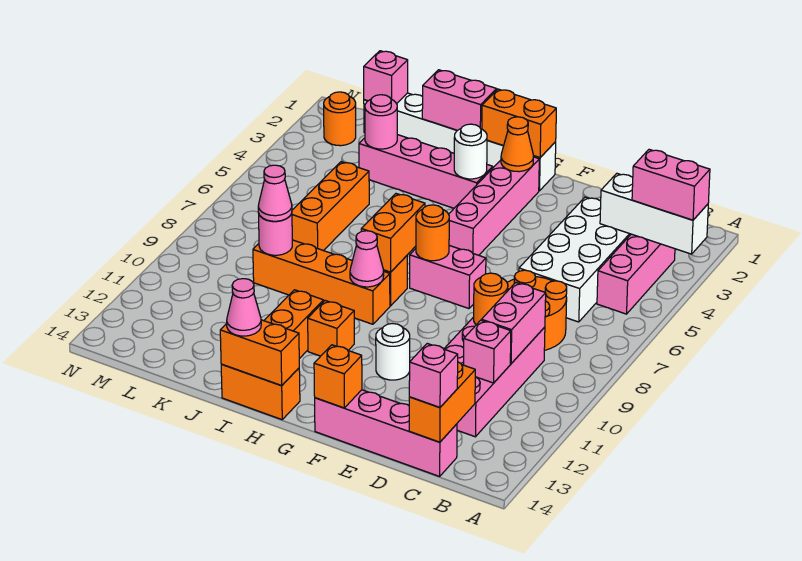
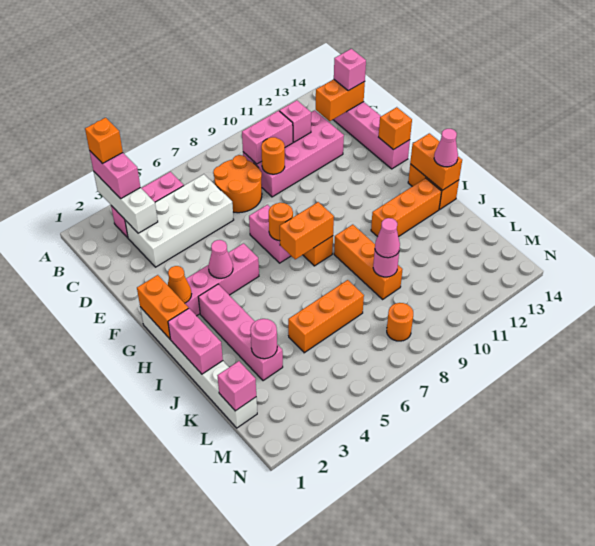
white 1x1 round brick [376,324,410,380] -> none
white 1x1 round brick [454,124,487,179] -> none
orange 1x4 brick [253,240,390,324] -> orange 1x3 brick [334,225,403,299]
pink 1x1 cone [350,231,384,287] -> pink 1x1 cone moved to [208,240,233,278]
orange 1x1 brick [308,301,354,356] -> orange 1x1 brick moved to [85,118,123,163]
orange 1x1 round brick [324,92,356,146] -> orange 1x1 round brick moved to [387,303,413,341]

